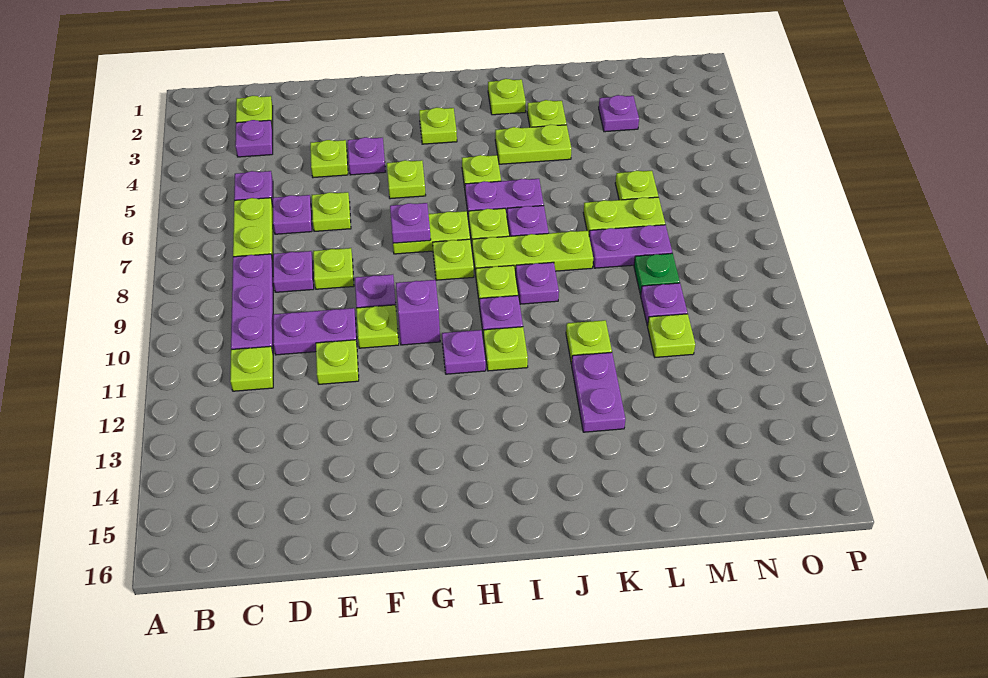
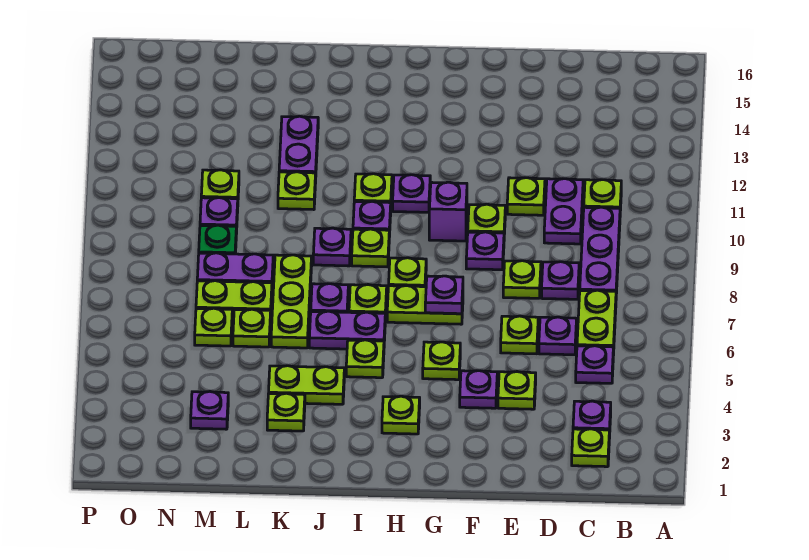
purple 1x2 plate [273,308,357,355] -> purple 1x2 plate turned to [544,179,583,244]
lime 1x3 plate [472,231,593,275] -> lime 1x3 plate turned to [271,255,312,348]
lime 1x1 plate [488,79,526,115] -> lime 1x1 plate moved to [233,309,271,347]

